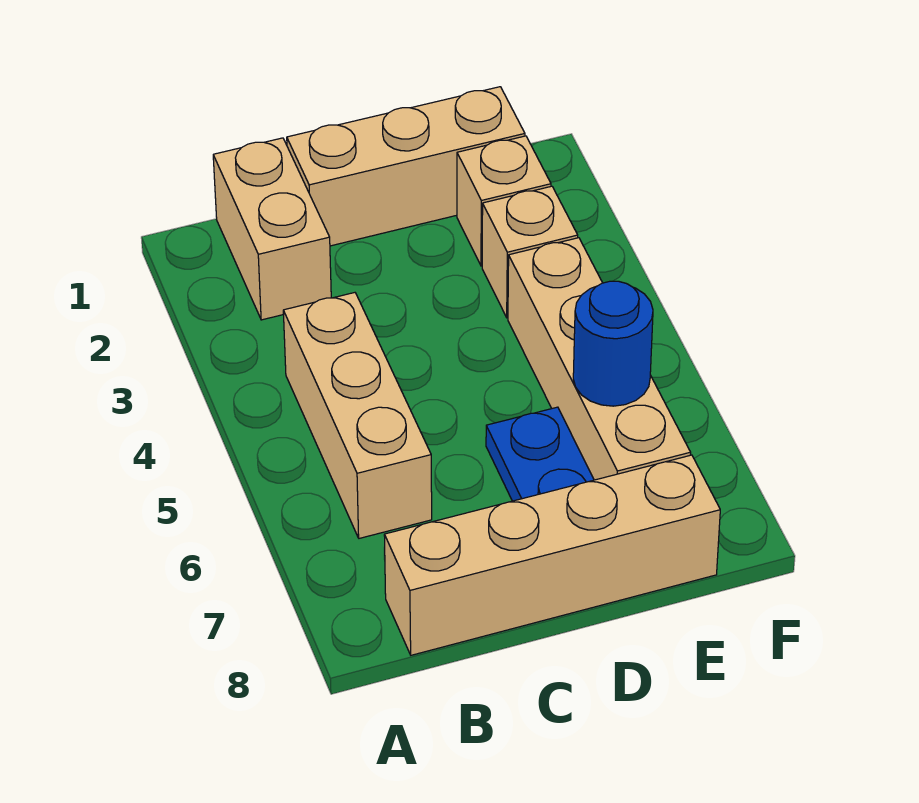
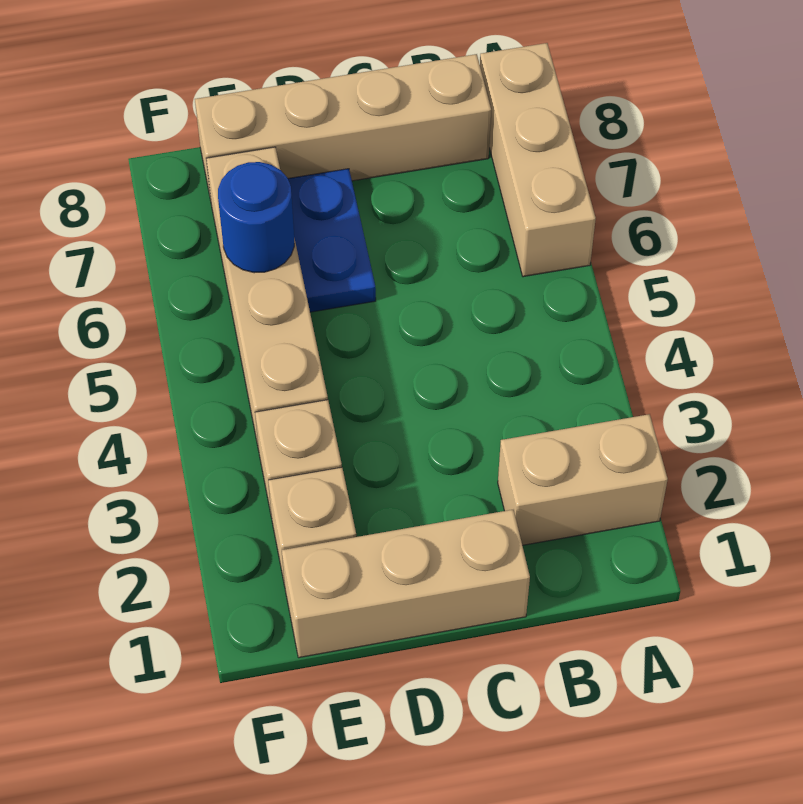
tan 1x2 brick [213,138,331,320] -> tan 1x2 brick turned to [498,414,668,545]
tan 1x3 brick [283,293,432,538] -> tan 1x3 brick moved to [480,43,596,277]

